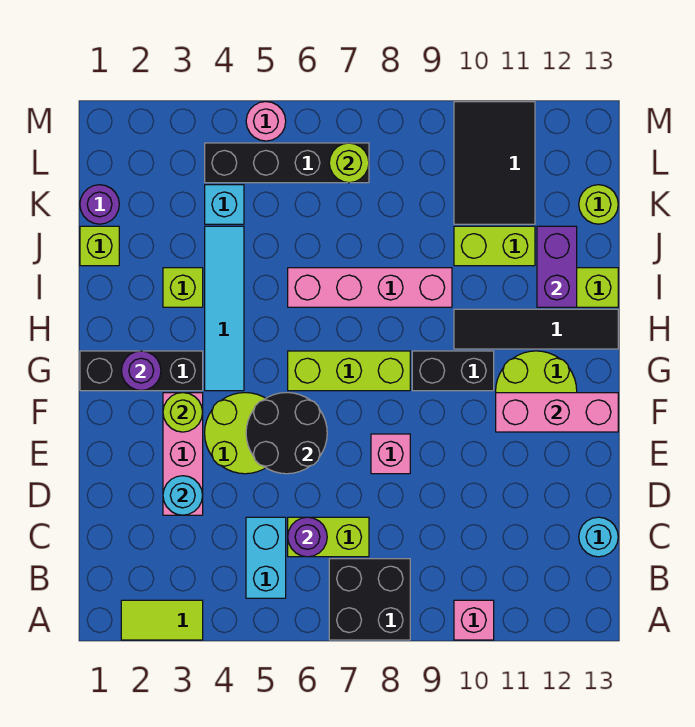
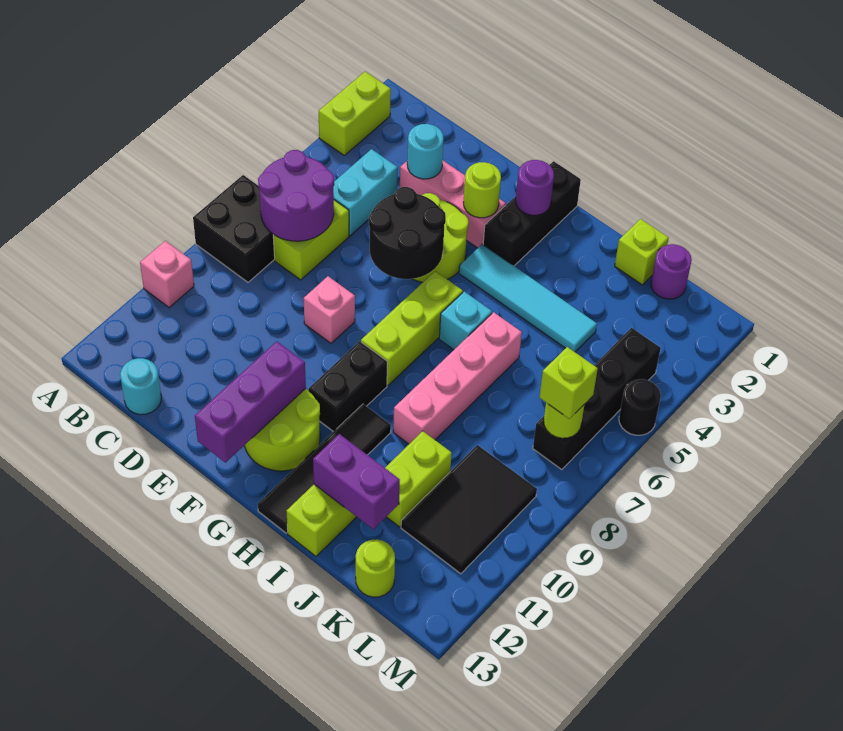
lime 1x2 tile [121,600,203,640] -> lime 1x2 brick [319,72,391,155]
cyan 1x2 brick [246,517,286,598] -> cyan 1x2 brick turned to [333,149,398,236]
purple 1x1 round brick [288,517,327,557] -> purple 2x2 round brick [258,150,334,241]
pink 1x3 brick [496,393,618,432] -> purple 1x3 brick [195,341,306,463]
lime 1x1 brick [163,268,203,307] -> lime 1x1 brick moved to [539,347,598,419]
cyan 1x1 brick [205,185,244,224] -> cyan 1x1 brick moved to [439,292,492,350]
black 2x3 tile [454,102,535,224] -> black 2x3 tile turned to [401,445,537,574]
pink 1x1 round brick [246,102,286,141] -> black 1x1 round brick [619,379,661,435]

